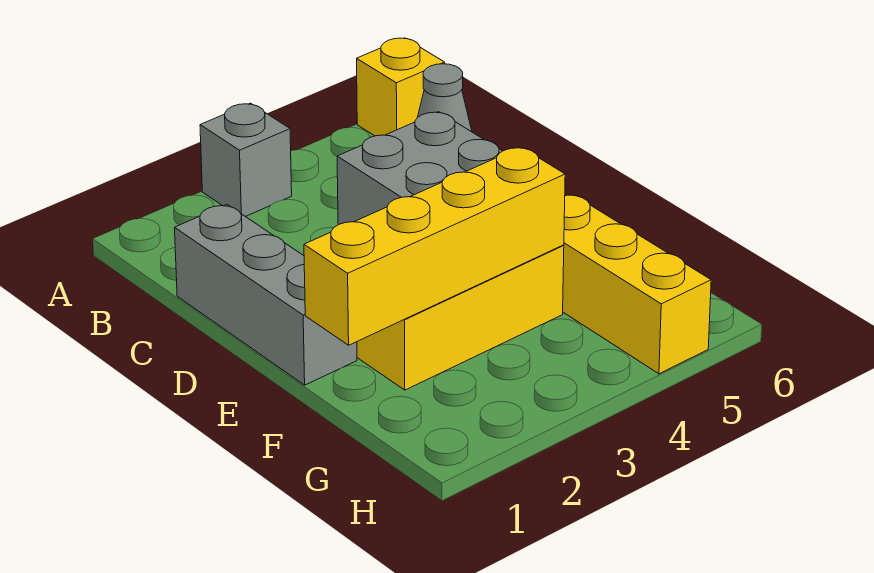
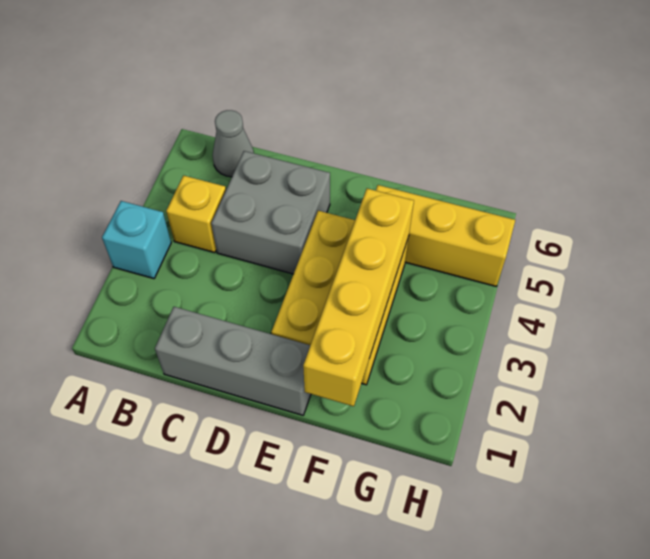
grey 1x1 brick [200,103,292,217] -> cyan 1x1 brick [102,201,171,279]
yellow 1x1 brick [357,38,445,136] -> yellow 1x1 brick moved to [166,176,226,253]

